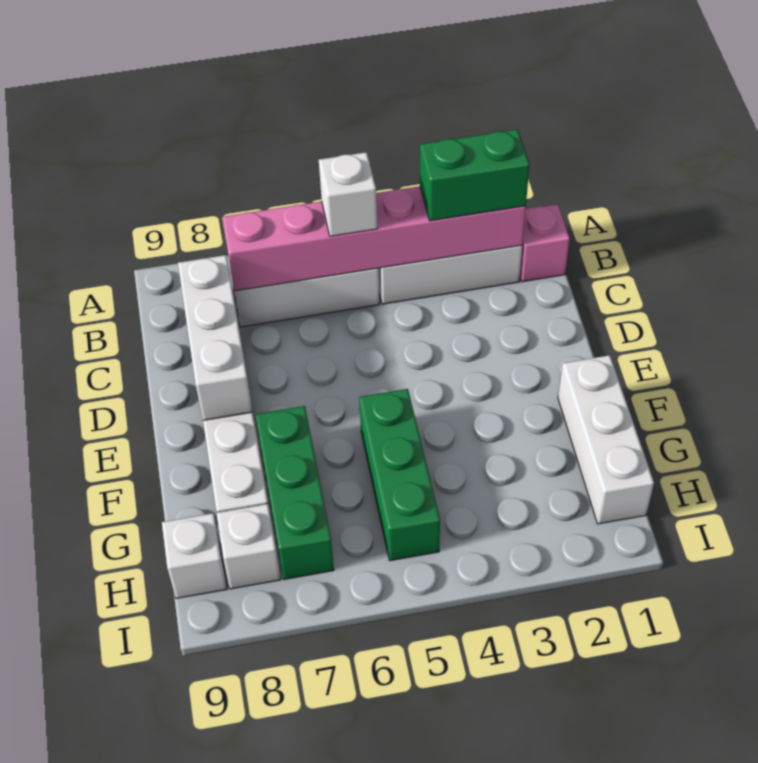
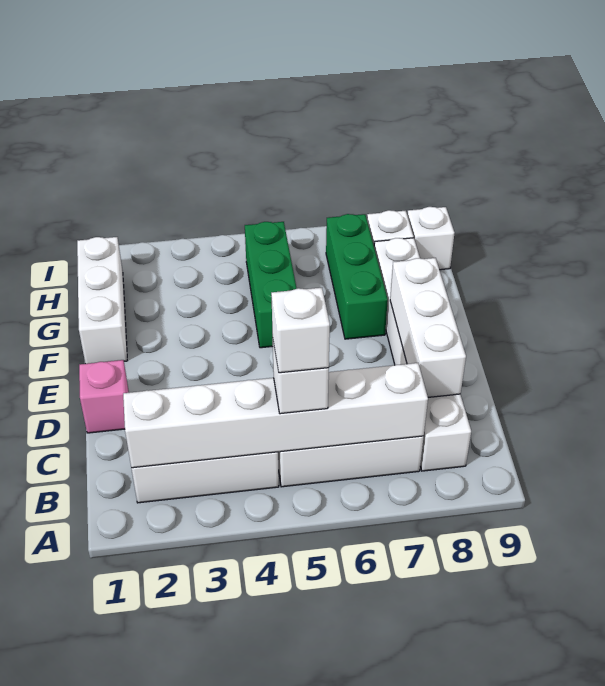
pink 1x1 brick [520,204,570,282] -> pink 1x1 brick moved to [79,360,129,433]
pink 1x6 brick [222,186,526,291] -> white 1x6 brick [123,363,428,468]
green 1x2 brick [420,129,529,221] -> none
none -> white 1x1 brick [271,288,330,373]

